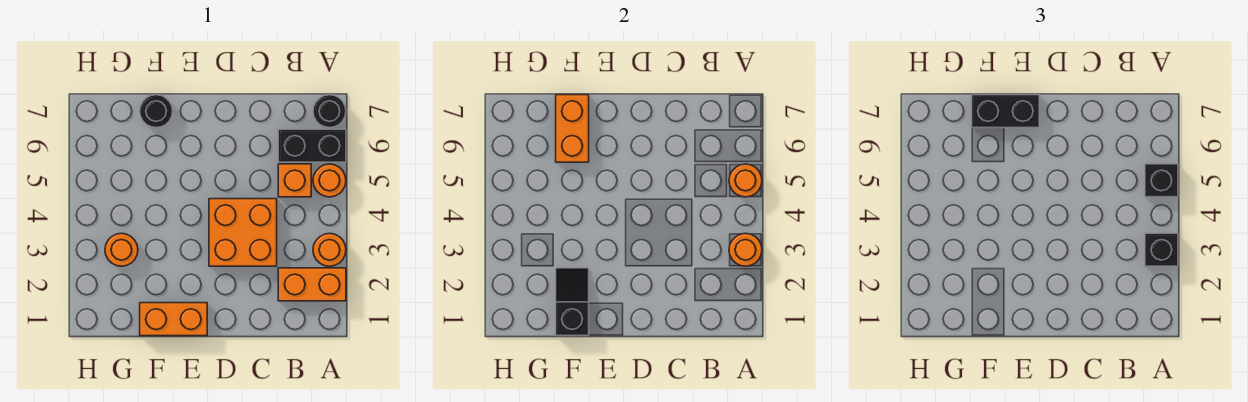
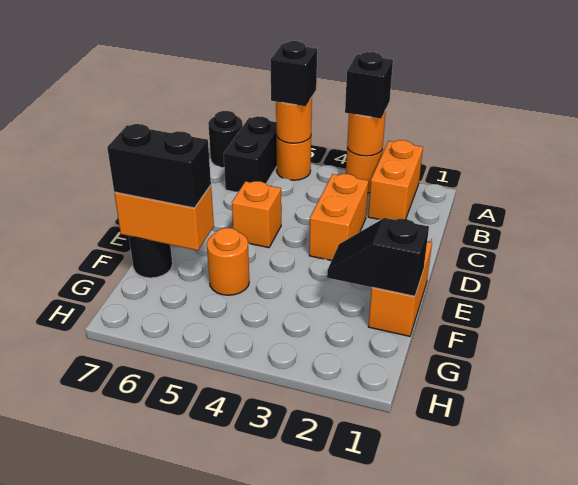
orange 1x1 brick [278,164,311,197] -> orange 1x1 brick moved to [232,181,281,248]
orange 2x2 brick [209,199,277,266] -> orange 1x2 brick [309,174,369,261]
black 1x2 brick [972,95,1039,128] -> black 1x2 brick turned to [107,124,211,208]
orange 1x1 round brick [105,233,138,266] -> orange 1x1 round brick moved to [207,228,249,295]

